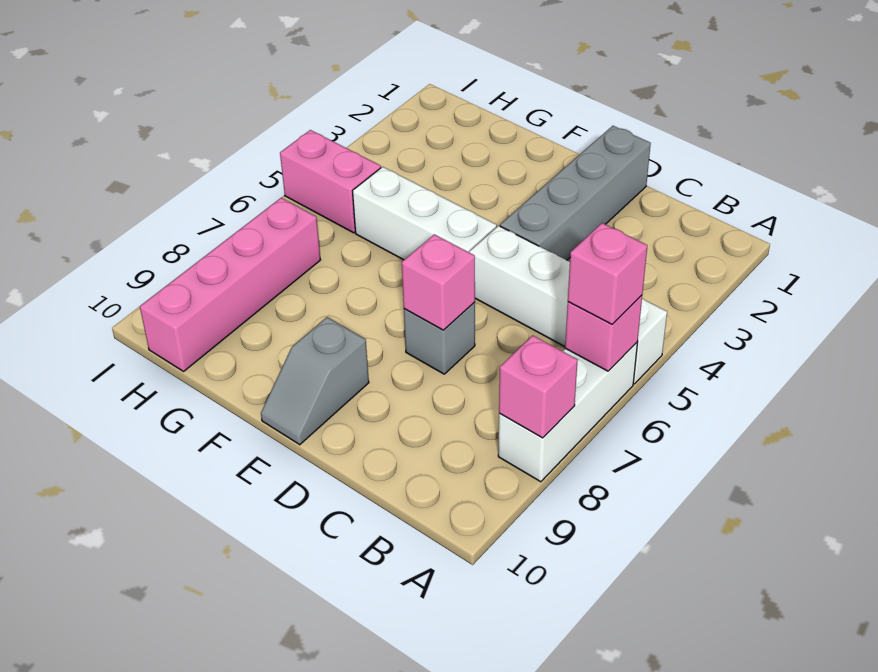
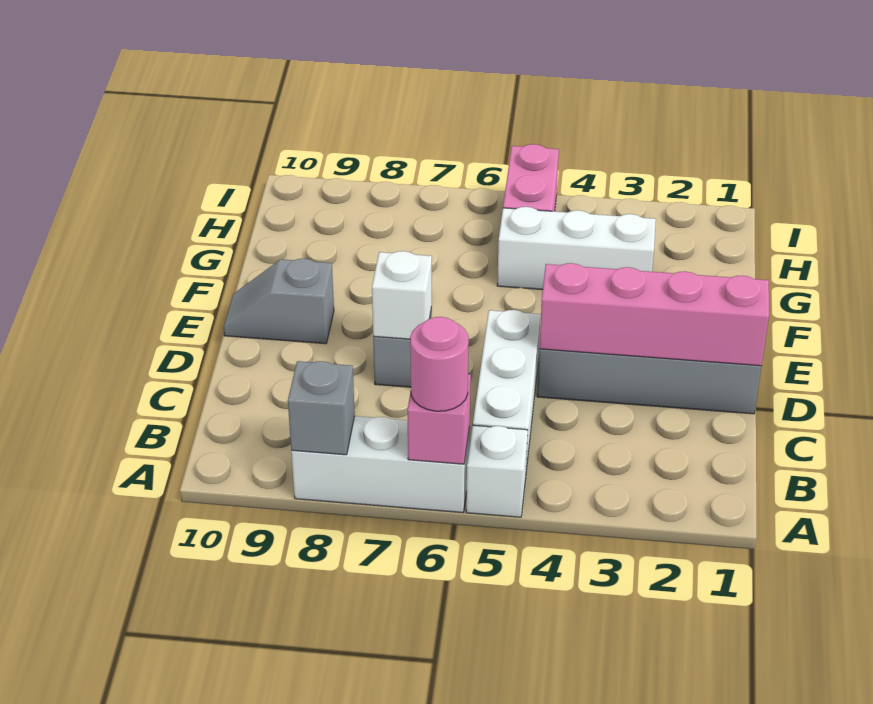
pink 1x1 brick [568,223,647,324] -> pink 1x1 round brick [410,317,469,411]
pink 1x1 brick [499,335,578,438] -> grey 1x1 brick [288,361,355,455]
pink 1x1 brick [402,234,475,330] -> white 1x1 brick [372,251,432,339]
white 1x3 brick [353,167,497,260] -> white 1x3 brick turned to [497,207,656,290]
pink 1x4 brick [140,198,320,371] -> pink 1x4 brick moved to [539,263,769,366]

